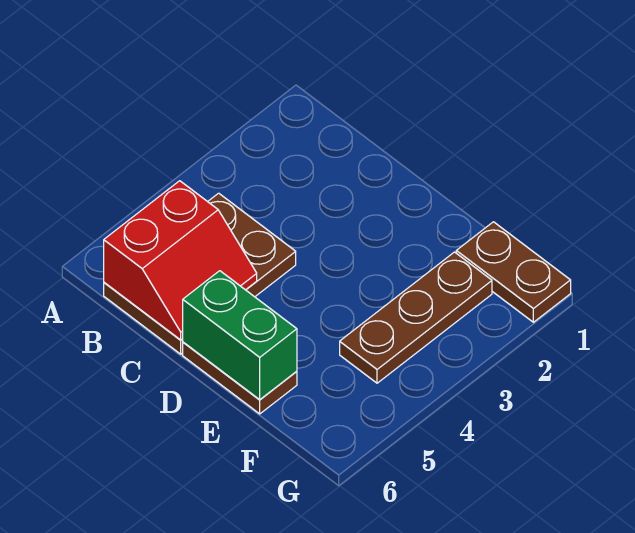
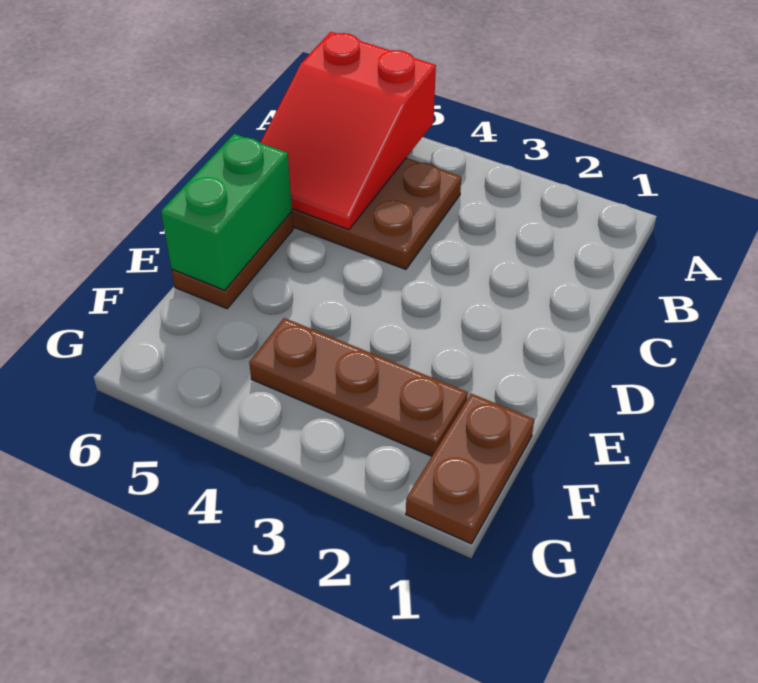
red 2x2 slope [104,181,257,340] -> red 2x3 slope [260,32,436,230]

